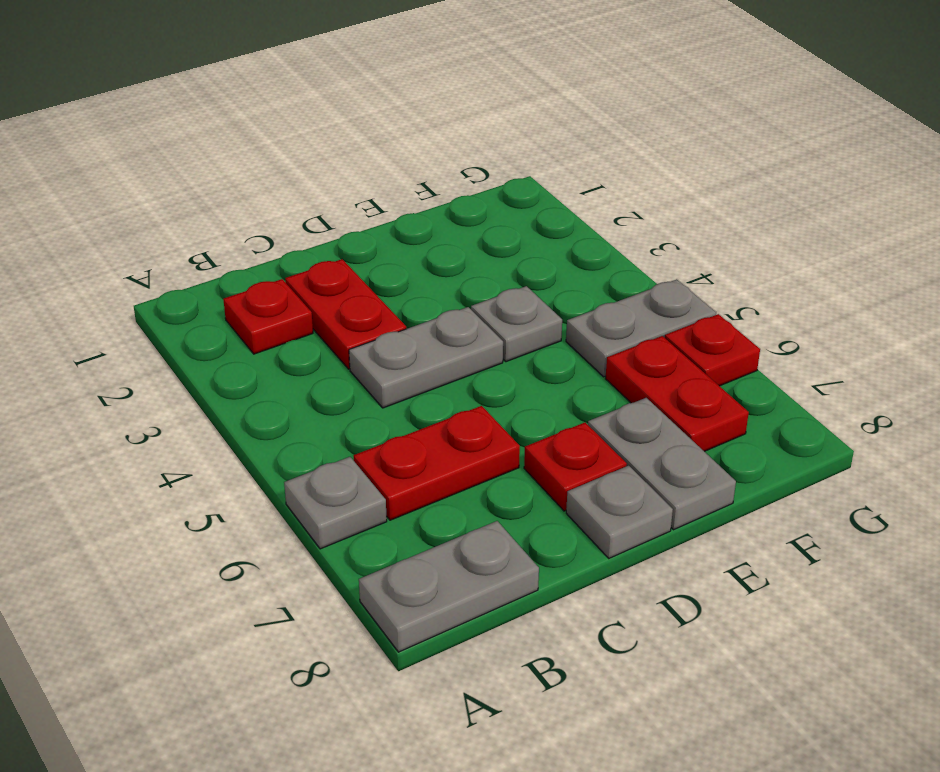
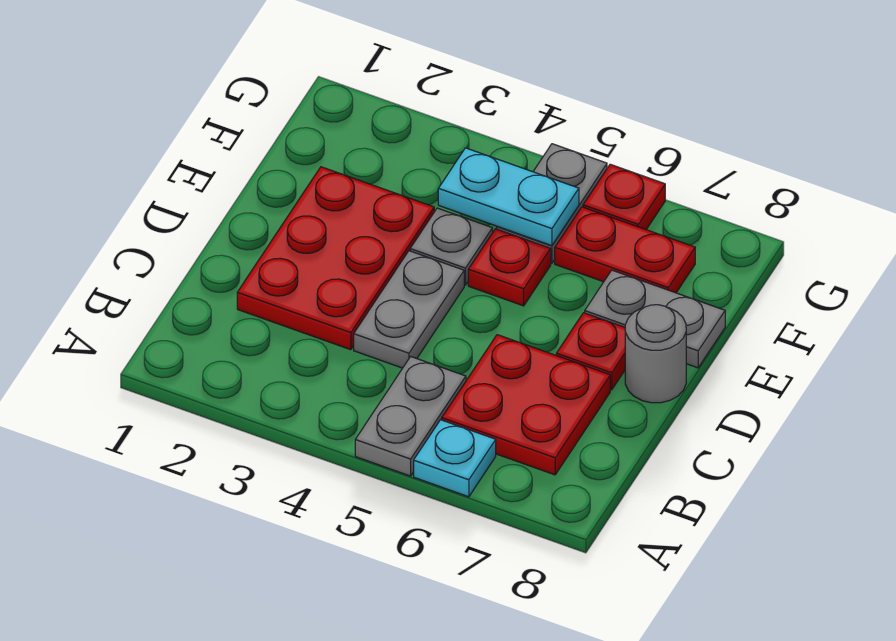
grey 1x1 plate [284,457,387,549] -> cyan 1x1 plate [414,420,496,497]
grey 1x2 plate [359,521,539,652] -> grey 1x2 plate moved to [355,357,466,476]
red 1x1 plate [223,279,313,354] -> red 1x1 plate moved to [468,229,551,306]
red 1x2 plate [354,406,520,520] -> red 2x2 plate [442,335,610,475]
red 1x2 plate [285,259,407,369] -> red 2x3 plate [237,167,434,350]
grey 1x1 plate [566,466,673,558] -> grey 1x1 round brick [625,305,686,403]
none -> cyan 1x2 plate [438,148,579,246]

